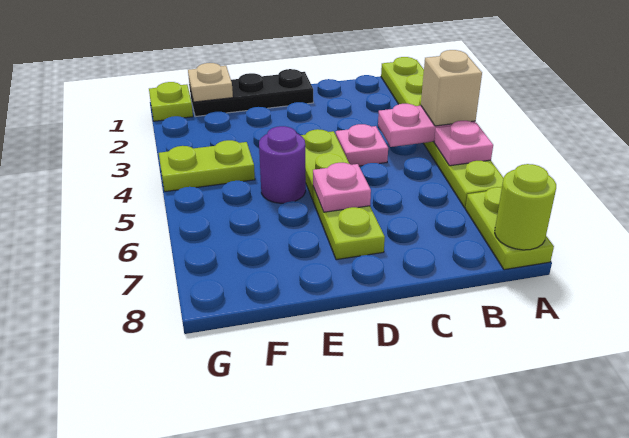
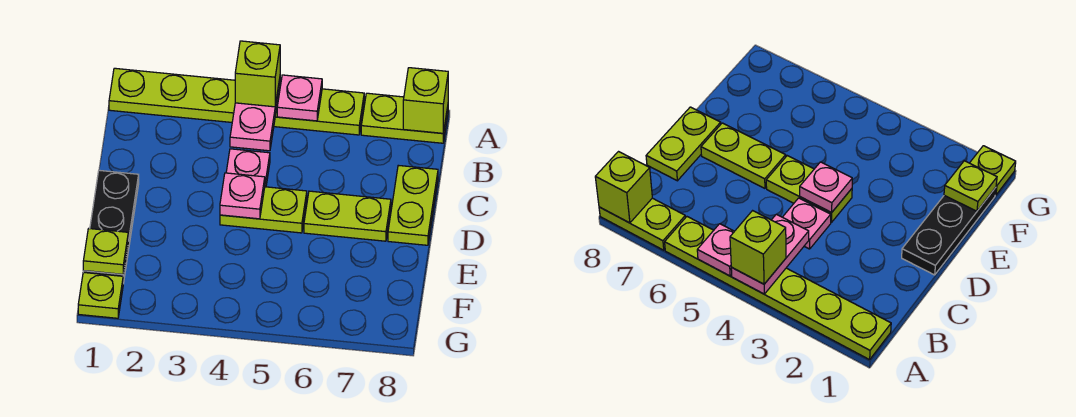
tan 1x1 brick [421,50,482,126] -> lime 1x1 brick [235,41,280,107]
lime 1x1 round brick [495,164,556,250] -> lime 1x1 brick [403,68,448,133]
pink 1x1 plate [313,163,371,212] -> pink 1x1 plate moved to [220,173,265,219]
purple 1x1 round brick [259,126,306,203] -> none
tan 1x1 plate [188,63,233,102] -> lime 1x1 plate [83,229,128,274]
lime 1x2 plate [159,140,255,192] -> lime 1x2 plate moved to [388,165,438,245]

